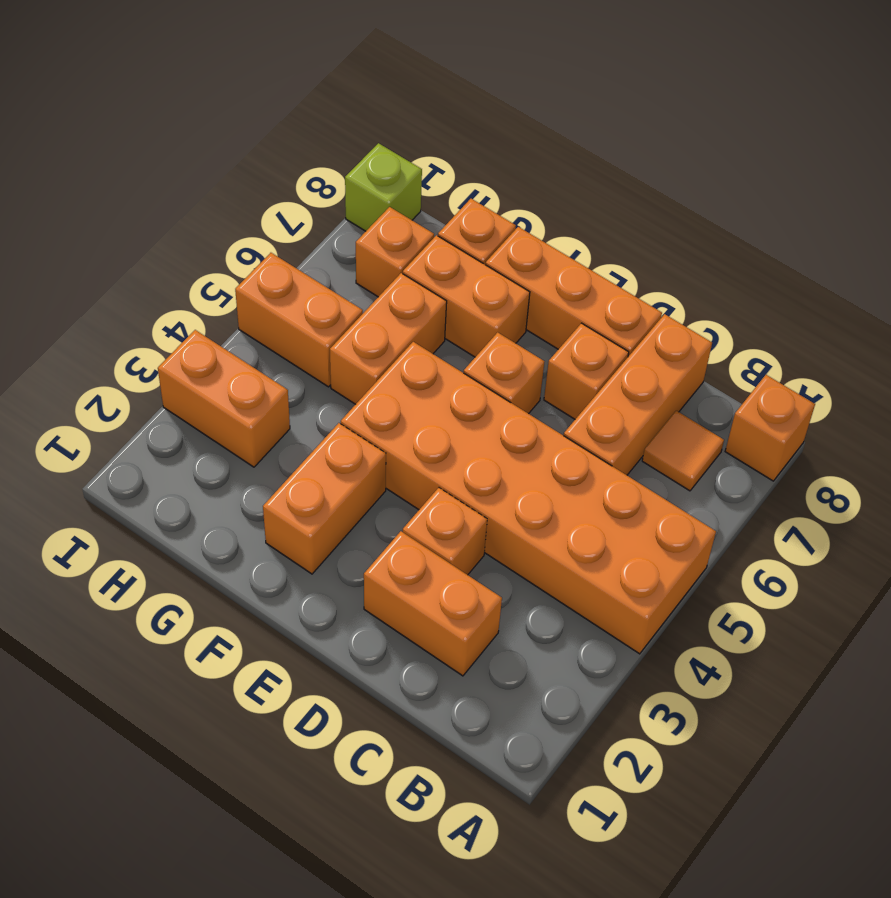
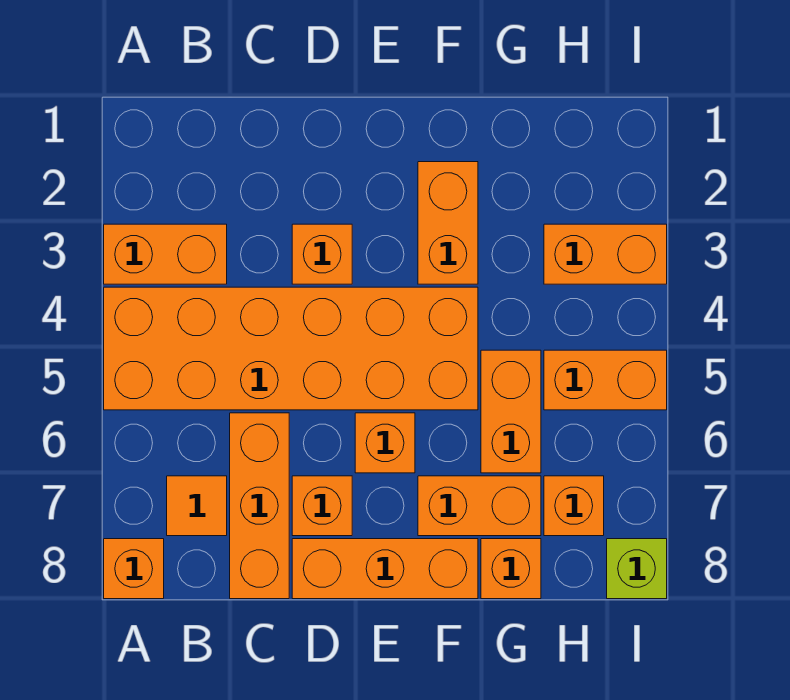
orange 1x2 brick [364,531,502,676] -> orange 1x2 brick moved to [104,224,227,284]

